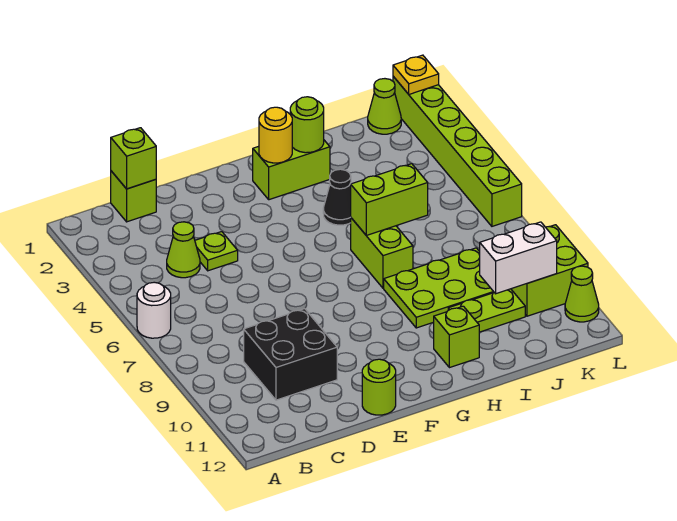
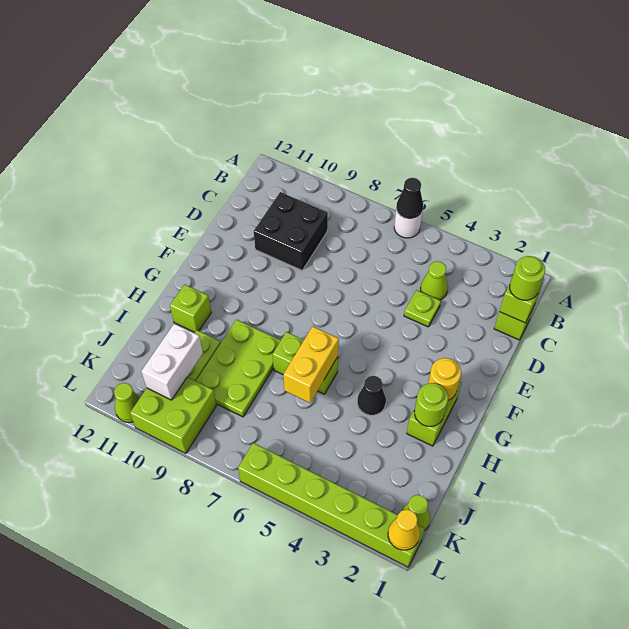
none -> black 1x1 cone [396,178,423,219]
lime 1x1 round brick [362,359,396,415] -> lime 1x1 round brick moved to [510,256,545,300]
lime 1x2 brick [351,164,428,235] -> yellow 1x2 brick [283,327,339,403]
yellow 1x1 plate [393,55,439,94] -> yellow 1x1 cone [388,509,420,550]

